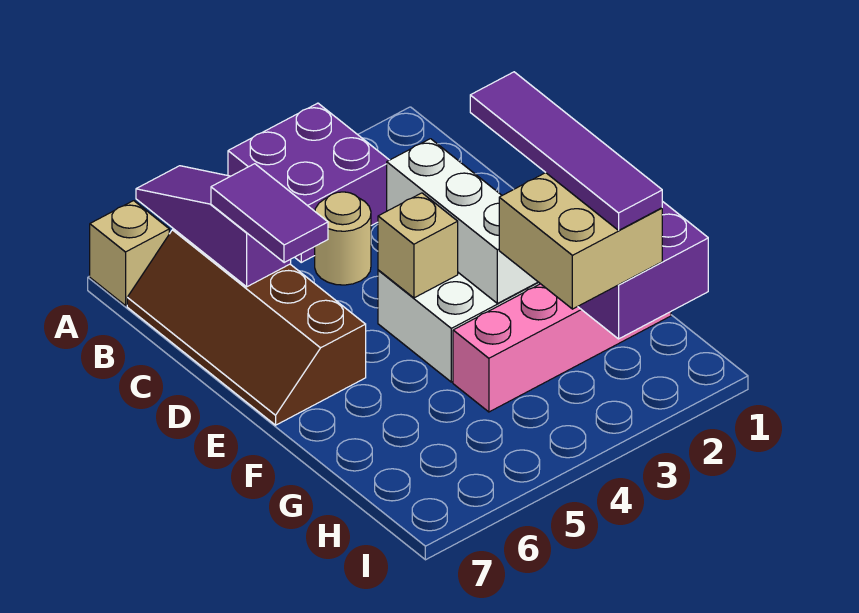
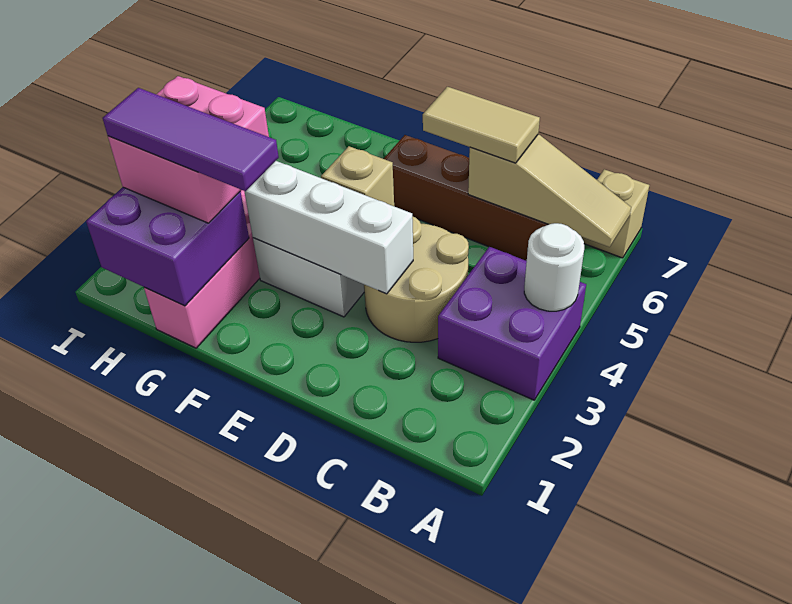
none -> white 1x1 round brick [524,223,584,311]
purple 1x3 slope [136,166,291,287] -> tan 1x3 slope [468,134,631,247]
tan 1x1 round brick [315,192,371,285] -> tan 2x2 round brick [364,216,469,342]
purple 1x2 tile [211,164,328,263] -> tan 1x2 tile [423,87,540,163]
purple 1x4 tile [470,72,662,230] -> purple 1x3 tile [103,88,279,191]
tan 2x2 brick [499,173,662,309] -> pink 2x2 brick [108,76,269,223]

